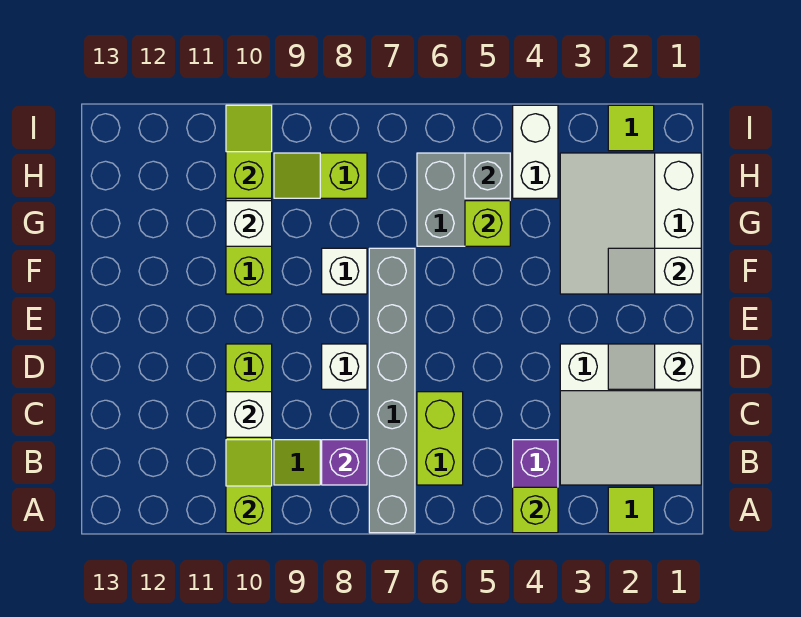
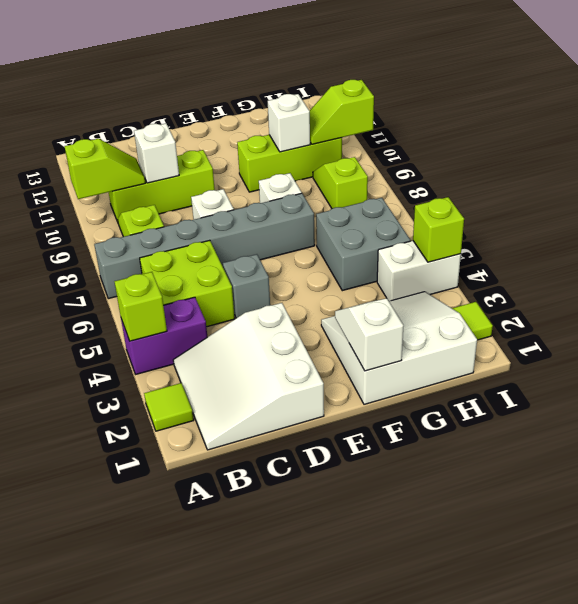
lime 1x2 brick [417,392,463,485] -> lime 2x2 brick [140,240,235,327]
purple 1x1 brick [322,440,367,485] -> none
white 1x2 slope [608,344,701,389] -> none
lime 1x1 brick [465,201,510,246] -> lime 1x1 brick moved to [413,197,464,262]
grey 1x1 brick [465,153,510,198] -> grey 1x1 brick moved to [223,254,270,318]
lime 1x2 slope [226,105,272,198] -> lime 1x2 slope turned to [310,80,374,144]

